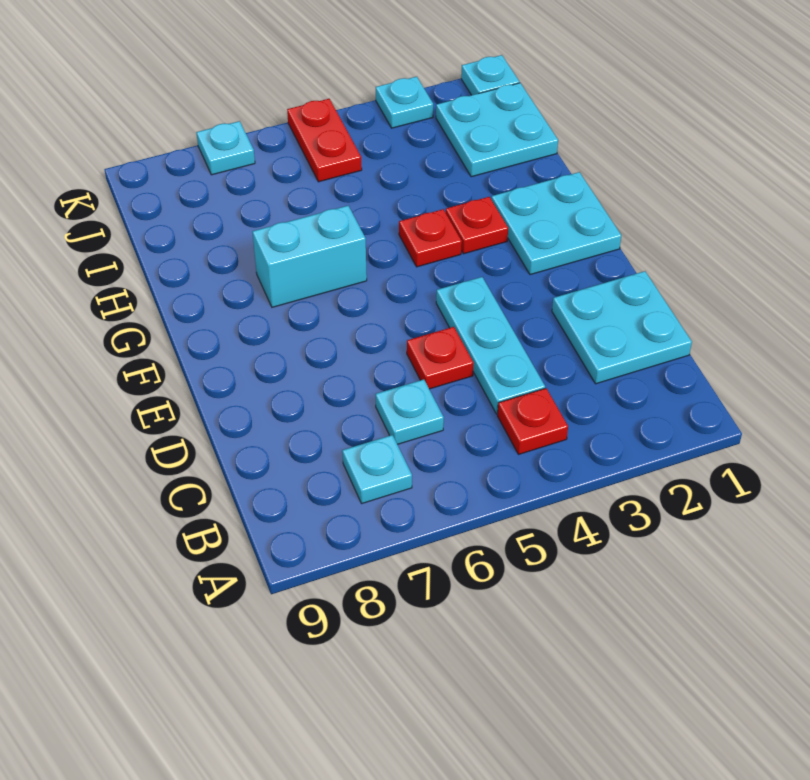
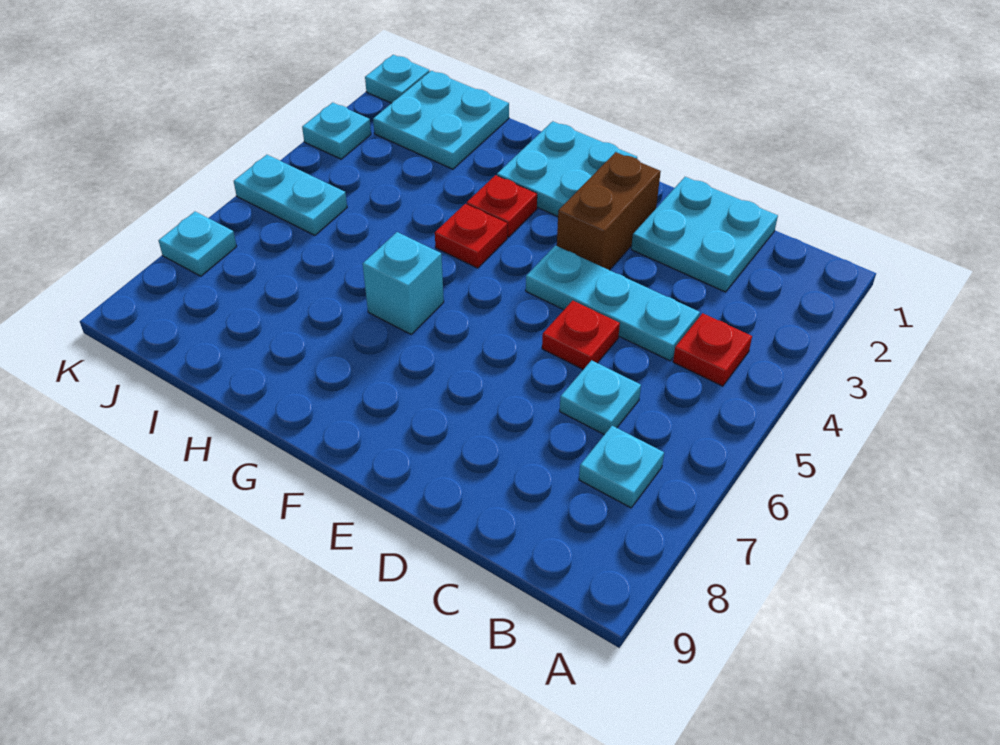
none -> brown 1x2 brick [557,152,661,270]
cyan 1x2 brick [252,206,367,307] -> cyan 1x1 brick [363,232,444,334]
red 1x2 plate [287,99,362,182] -> cyan 1x2 plate [234,155,347,235]

